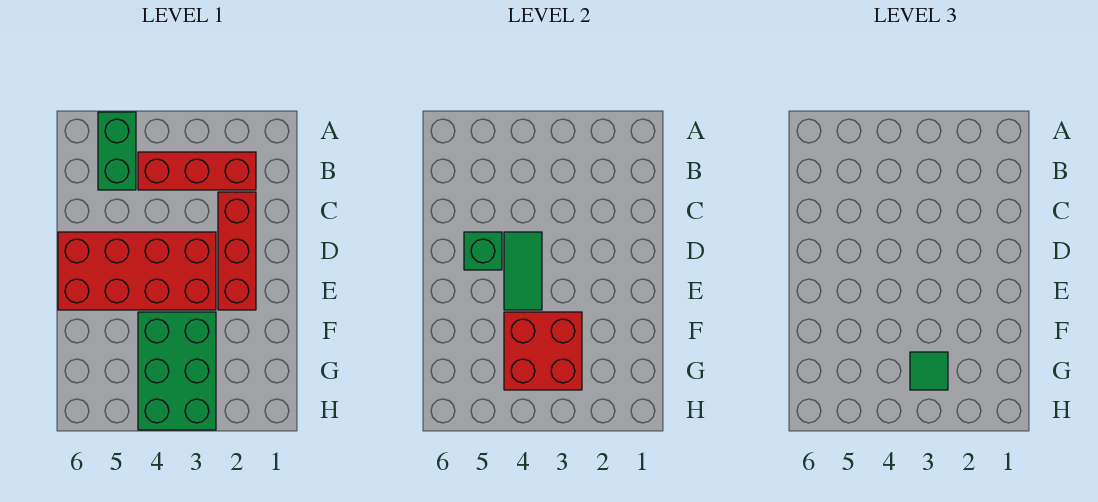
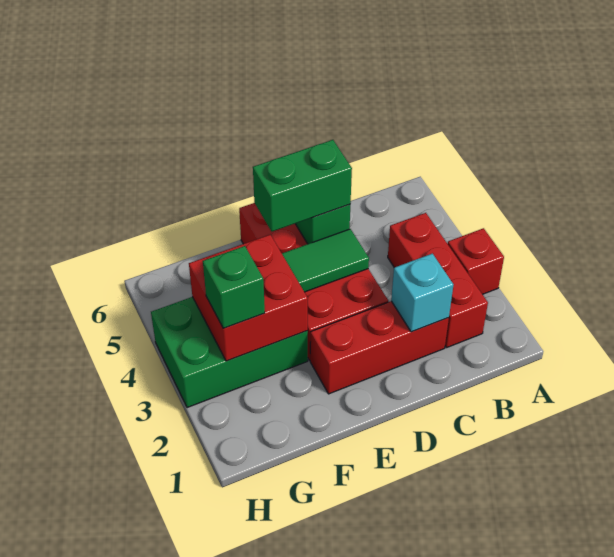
none -> red 1x1 brick [448,228,504,294]
green 1x2 brick [98,112,136,190] -> green 1x2 brick moved to [253,140,352,232]
none -> cyan 1x1 brick [391,254,453,332]
green 1x1 tile [910,352,948,390] -> green 1x1 brick [203,246,265,328]

